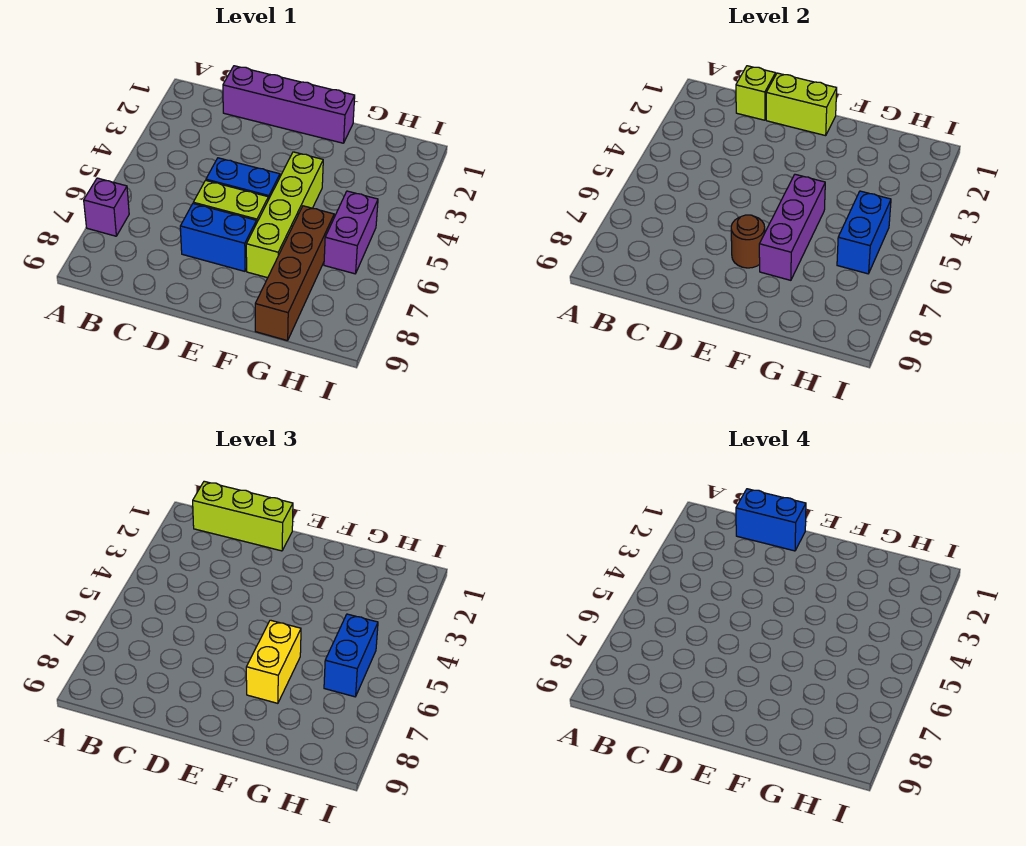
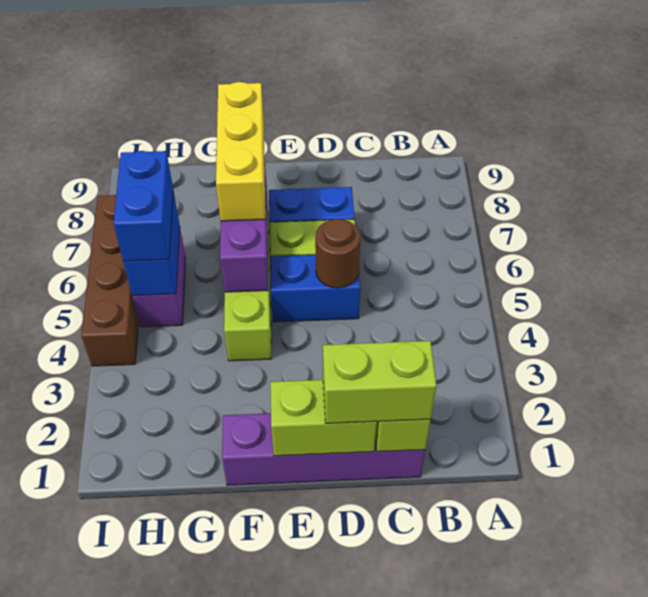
purple 1x1 brick [84,178,129,236] -> none
lime 1x3 brick [193,481,293,551] -> lime 1x2 brick [323,341,436,423]
blue 1x2 brick [736,489,806,551] -> none
brown 1x1 round brick [731,215,765,268] -> brown 1x1 round brick moved to [315,219,360,288]
yellow 1x2 brick [246,620,301,703] -> yellow 1x3 brick [216,82,265,221]
brown 1x4 brick [255,206,334,341] -> brown 1x4 brick moved to [81,195,139,366]

